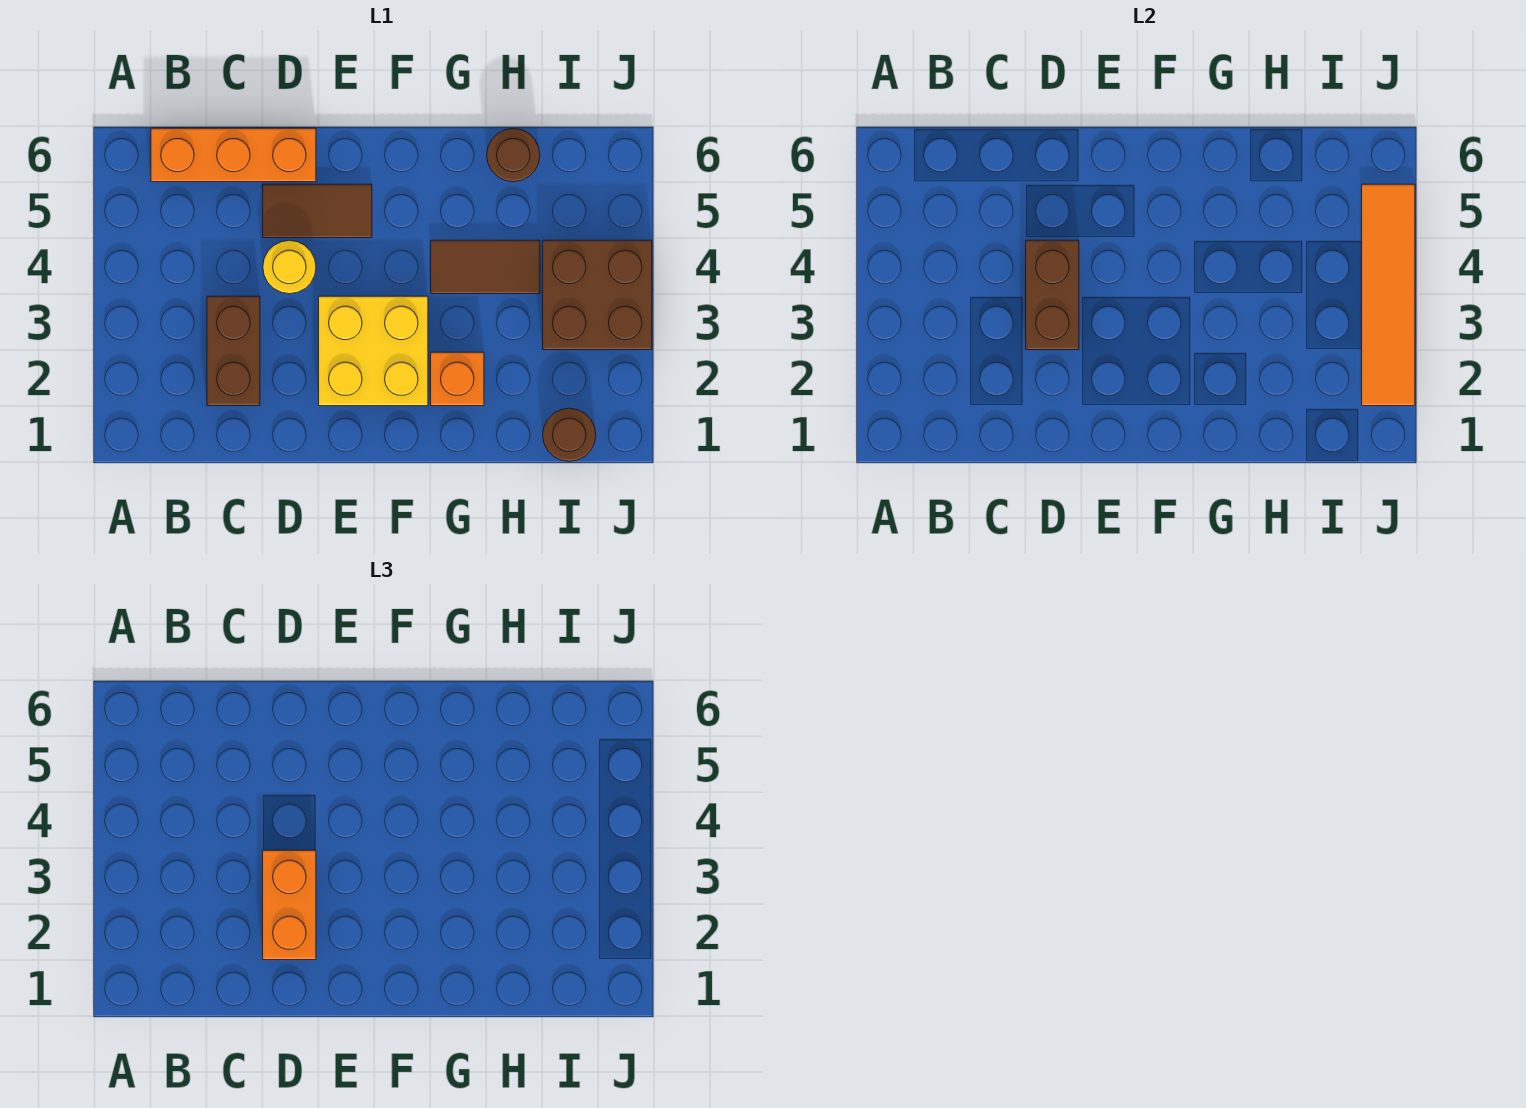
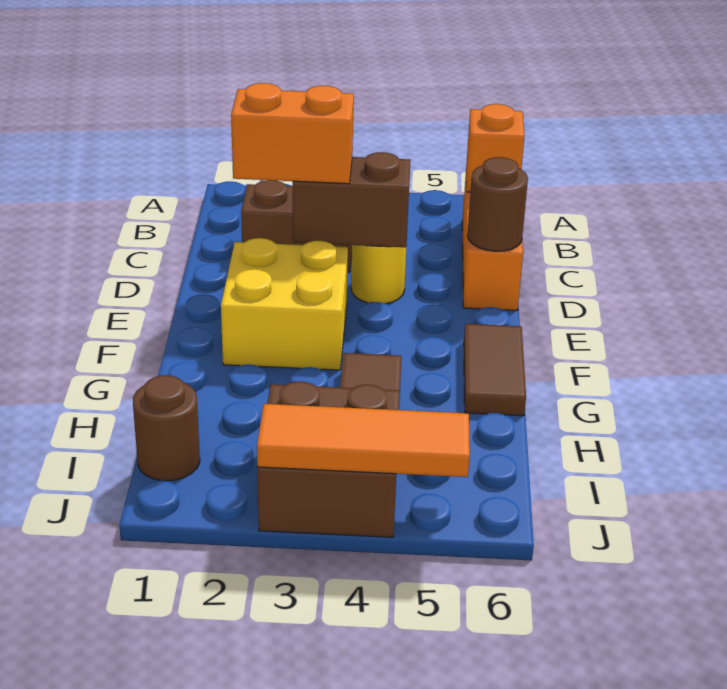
brown 1x2 tile [263,184,372,238] -> brown 1x2 tile moved to [464,324,526,416]
orange 1x1 brick [431,352,484,406] -> orange 1x1 brick moved to [466,104,524,192]
brown 1x1 round brick [487,128,540,182] -> brown 1x1 round brick moved to [467,157,528,251]
orange 1x4 tile [1362,184,1415,406] -> orange 1x3 tile [257,404,470,477]

